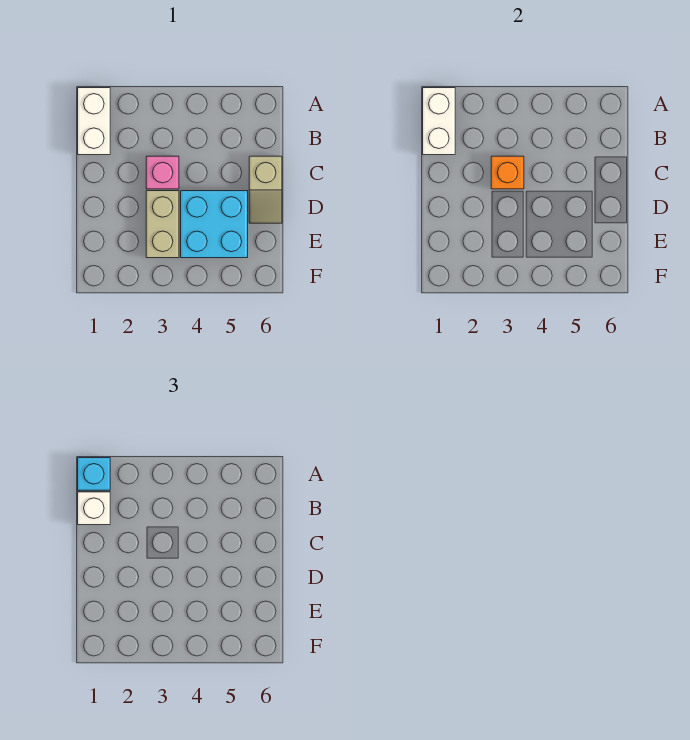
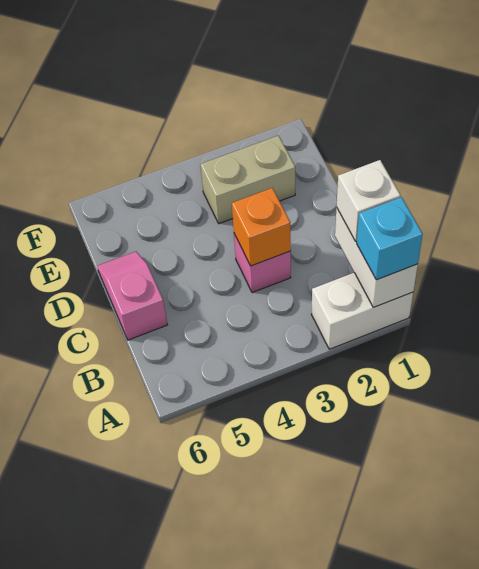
white 1x2 brick [78,88,110,155] -> white 1x2 brick turned to [312,273,413,349]
tan 1x2 slope [249,156,282,223] -> pink 1x2 slope [97,251,167,340]
tan 1x2 brick [146,191,179,258] -> tan 1x2 brick turned to [200,136,295,224]
cyan 2x2 brick [181,191,248,258] -> none

